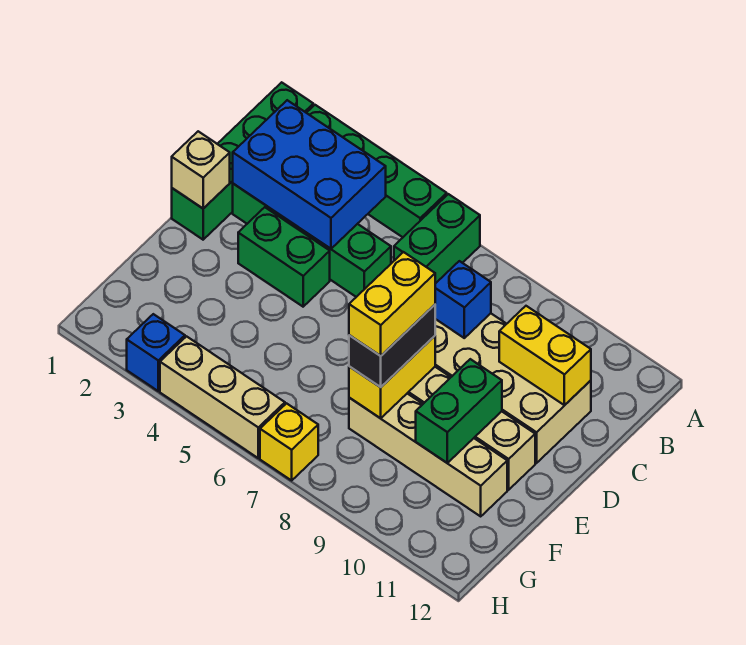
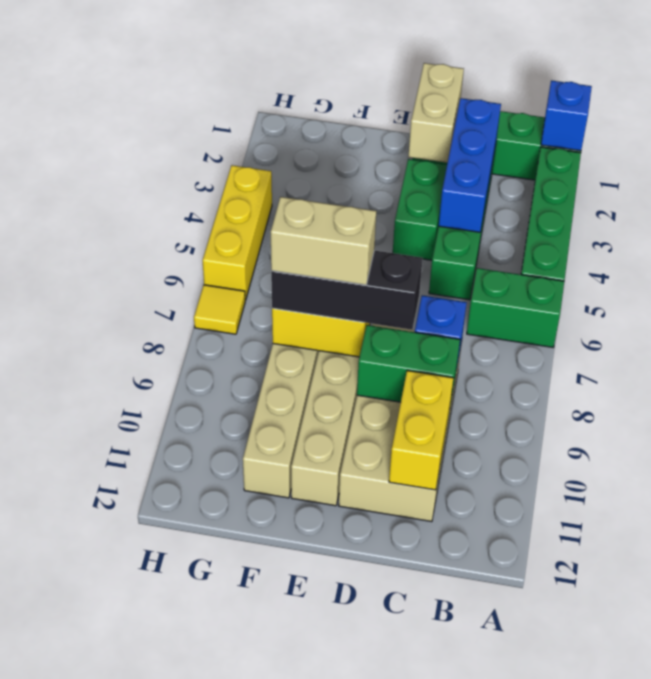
blue 2x3 brick [233,100,386,249] -> blue 1x3 brick [439,98,501,232]
tan 1x1 brick [172,131,230,208] -> tan 1x2 brick [408,63,464,163]
black 1x2 brick [349,305,435,387] -> black 1x3 brick [271,250,423,330]
yellow 1x2 brick [349,252,435,356] -> tan 1x2 brick [271,197,376,285]
green 1x2 brick [416,359,502,463] -> green 1x2 brick moved to [357,325,460,405]
blue 1x1 brick [127,314,185,391] -> blue 1x1 brick moved to [541,81,592,151]
tan 1x3 brick [160,336,285,458] -> yellow 1x3 brick [202,165,272,300]
yellow 1x1 brick [260,403,318,480] -> yellow 1x1 tile [194,285,245,334]

